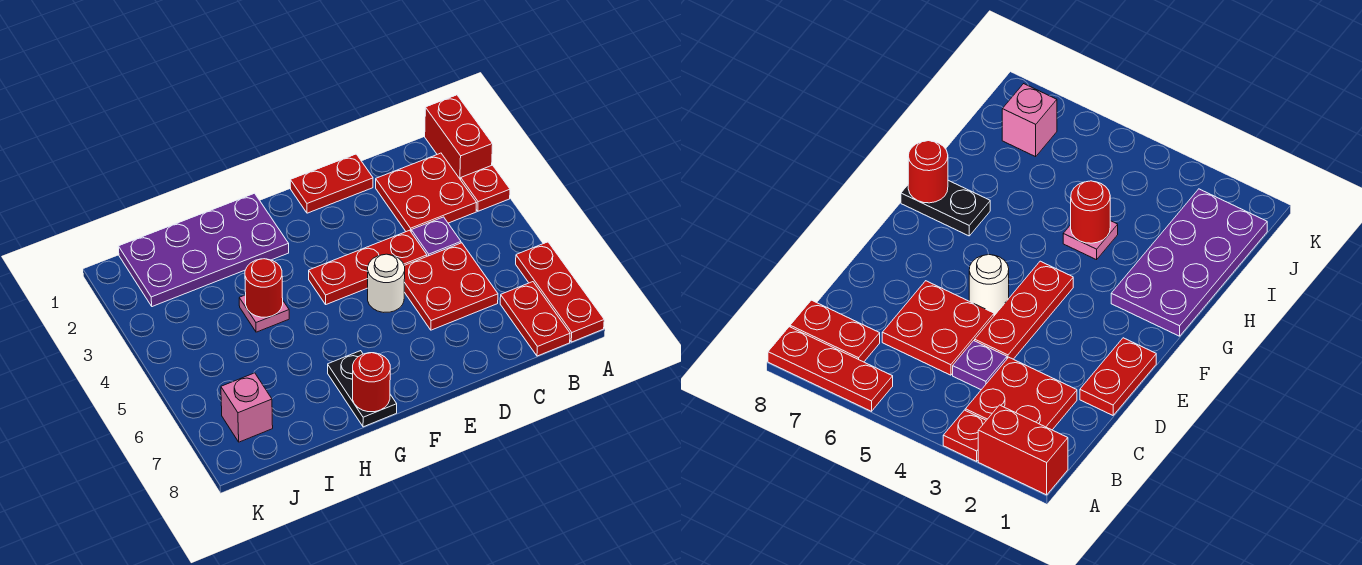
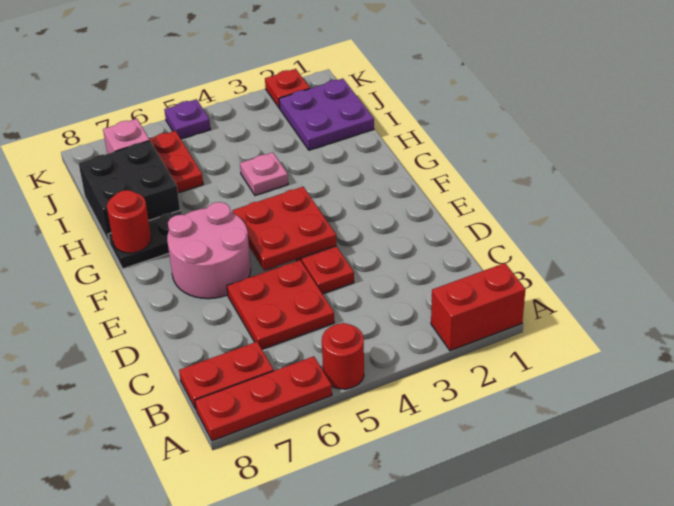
red 1x1 plate [461,165,510,211] -> red 1x1 plate moved to [265,69,310,108]
red 2x2 plate [376,153,476,232] -> red 2x2 plate moved to [232,187,336,271]
purple 1x1 plate [411,217,461,256] -> purple 1x1 plate moved to [164,99,211,139]
red 1x2 plate [290,154,373,213] -> red 1x2 plate moved to [149,131,203,193]
white 1x1 round brick [368,254,405,312] -> none
none -> pink 2x2 round brick [167,202,251,299]
purple 2x4 plate [118,193,289,307] -> purple 2x2 plate [279,79,374,150]
red 1x1 round brick [245,259,283,317] -> red 1x1 round brick moved to [322,323,364,389]
none -> black 2x2 brick [79,141,180,244]

